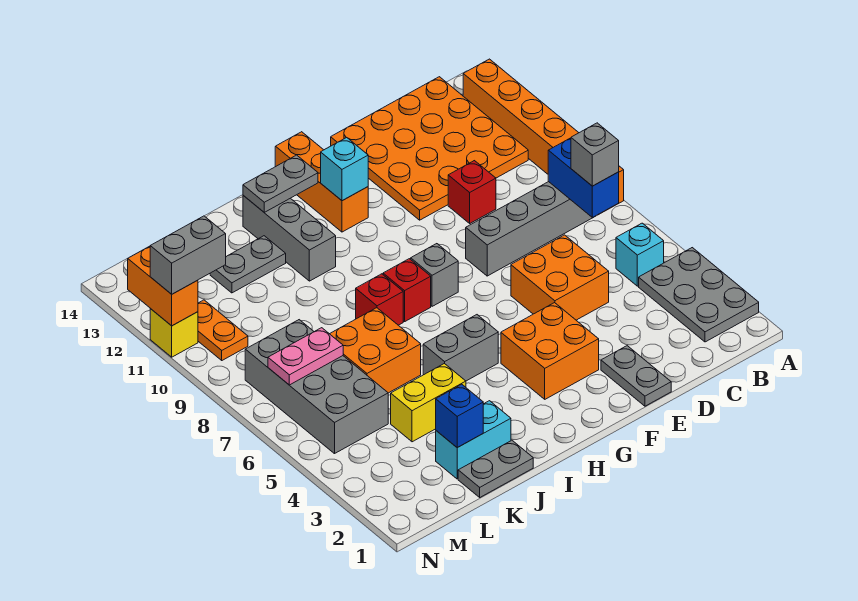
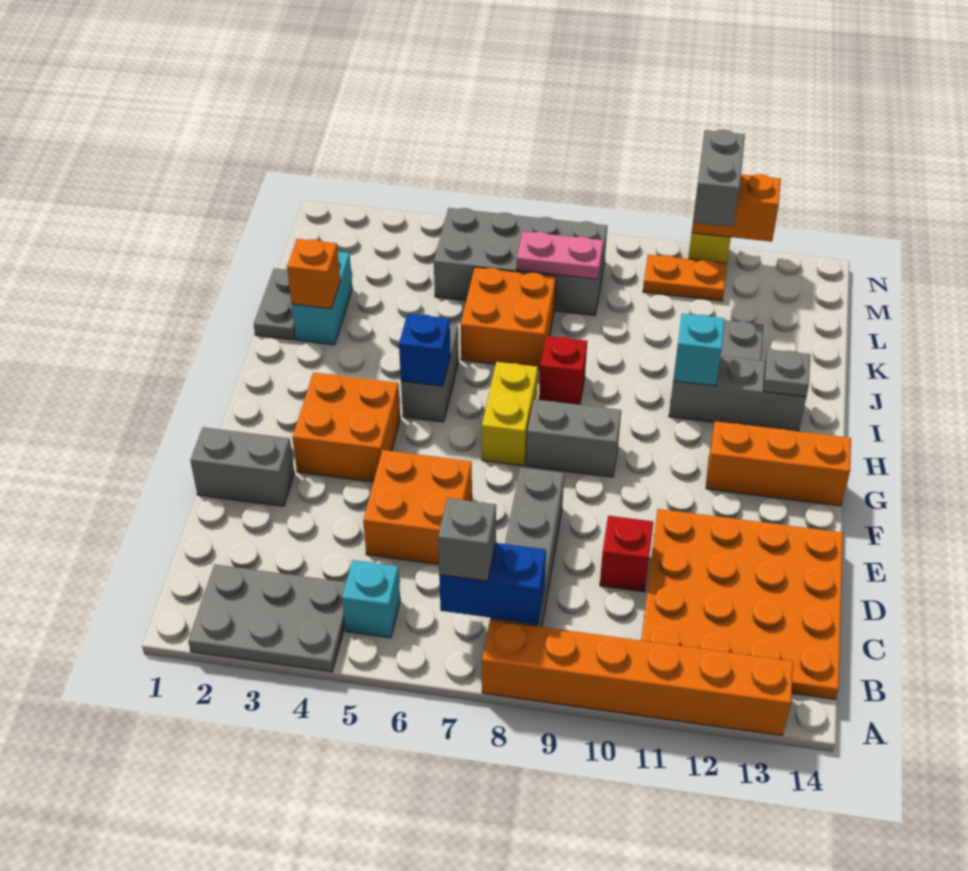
grey 1x2 plate [601,346,671,406] -> grey 1x2 brick [190,427,294,506]
grey 1x1 brick [411,244,458,306] -> grey 1x2 brick [526,399,621,477]
cyan 1x1 brick [321,138,368,201] -> cyan 1x1 brick moved to [673,313,725,386]
red 1x1 brick [383,259,431,322] -> none
grey 1x2 plate [243,155,318,212] -> grey 1x1 plate [763,349,811,397]
none -> orange 1x1 brick [287,239,340,309]
yellow 1x2 brick [391,363,466,442] -> yellow 1x2 brick moved to [482,362,538,466]
blue 1x1 brick [436,385,483,448] -> blue 1x1 brick moved to [399,314,450,386]
pink 1x2 plate [268,328,343,385] -> pink 1x2 plate turned to [516,231,604,279]

